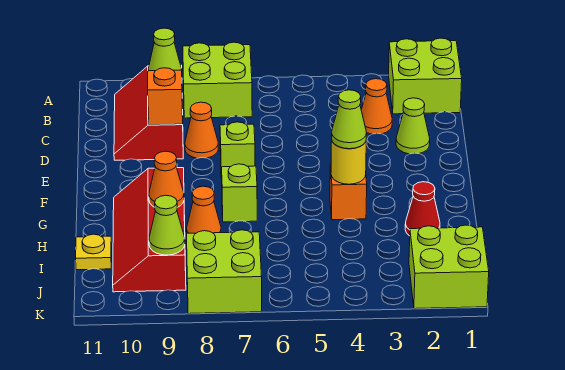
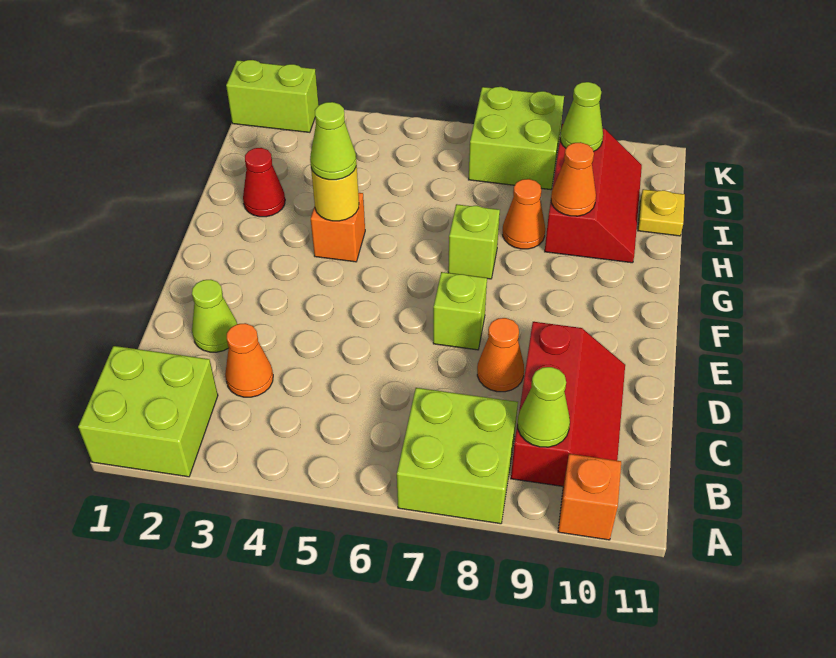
orange 1x1 brick [148,68,183,125] -> orange 1x1 brick moved to [558,454,621,540]
red 2x4 slope [113,168,186,292] -> red 2x3 slope [545,124,642,263]
lime 2x2 brick [409,225,489,309] -> lime 1x2 brick [226,60,318,132]

